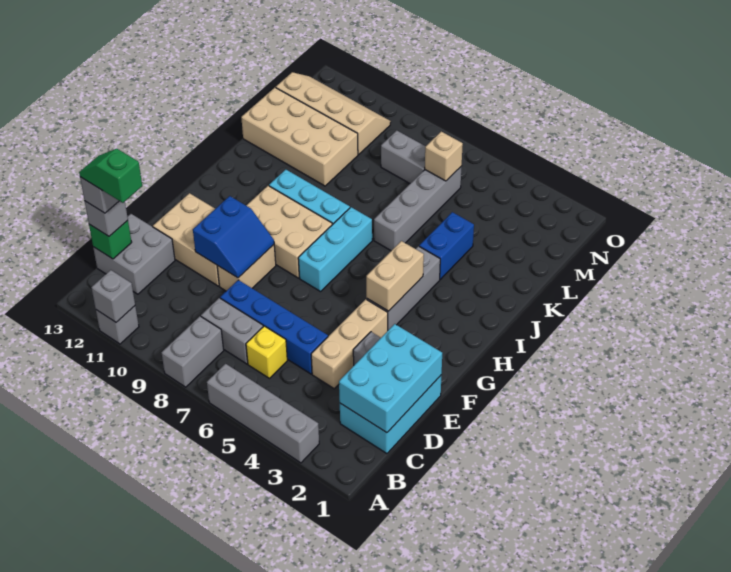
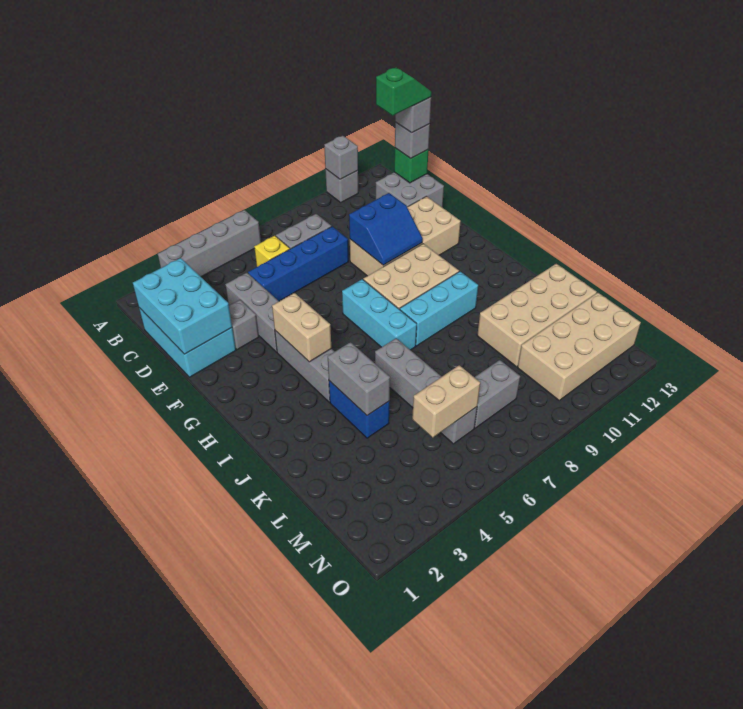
grey 1x2 brick [162,316,224,387] -> grey 1x2 brick moved to [328,342,390,416]
tan 1x3 brick [311,299,388,389] -> grey 1x3 brick [225,273,279,352]
blue 2x2 slope [193,196,274,278] -> blue 2x2 slope turned to [349,193,423,265]
tan 1x1 brick [425,132,463,181] -> tan 1x2 brick [412,365,480,437]
tan 2x4 slope [276,72,391,155] -> tan 2x4 brick [518,293,641,400]

